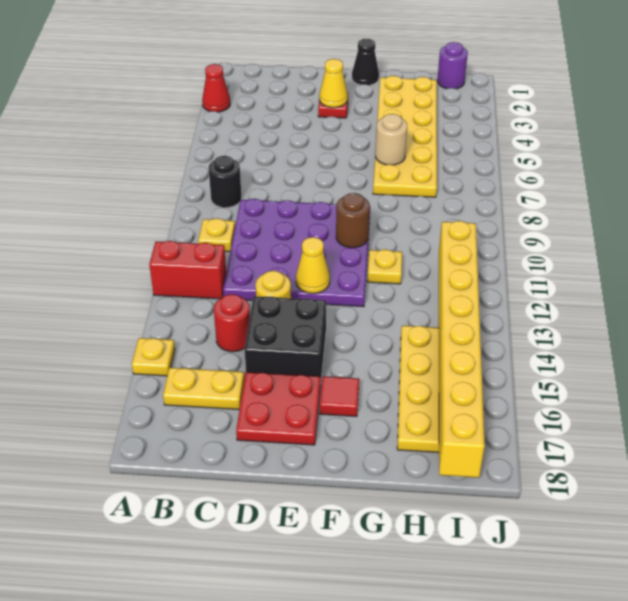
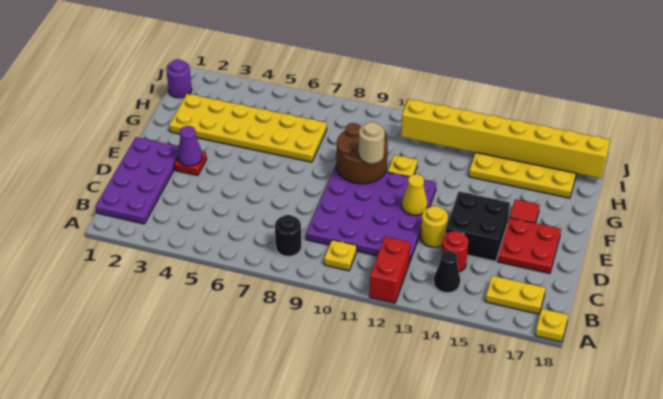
red 1x1 cone [202,64,230,112] -> none
yellow 1x1 plate [132,338,175,376] -> yellow 1x1 plate moved to [535,309,568,342]
none -> purple 2x4 plate [95,137,179,224]
yellow 1x2 plate [163,368,244,410] -> yellow 1x2 plate turned to [485,276,545,314]
yellow 1x1 cone [319,59,348,108] -> purple 1x1 cone [178,126,202,166]
black 1x1 cone [352,39,379,85] -> black 1x1 cone moved to [434,251,460,293]
brown 1x1 round brick [336,193,370,248] -> brown 2x2 round brick [336,123,388,184]
tan 1x1 round brick [375,114,407,165] -> tan 1x1 round brick moved to [359,122,385,164]

